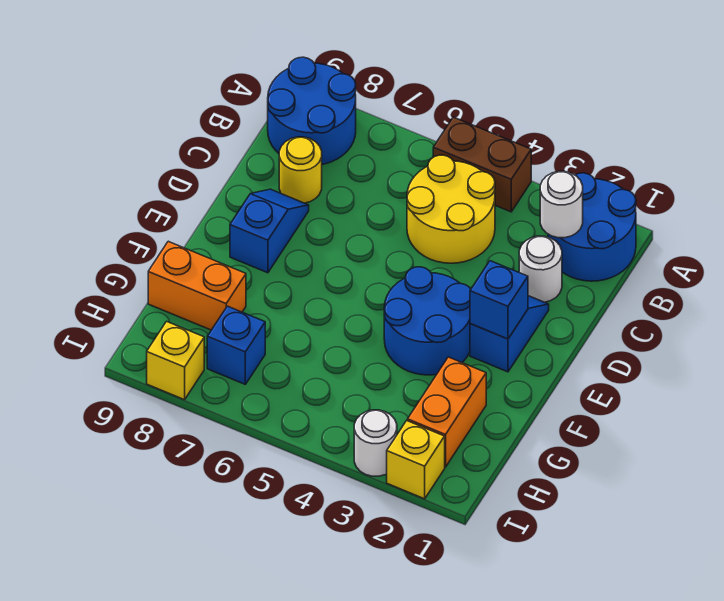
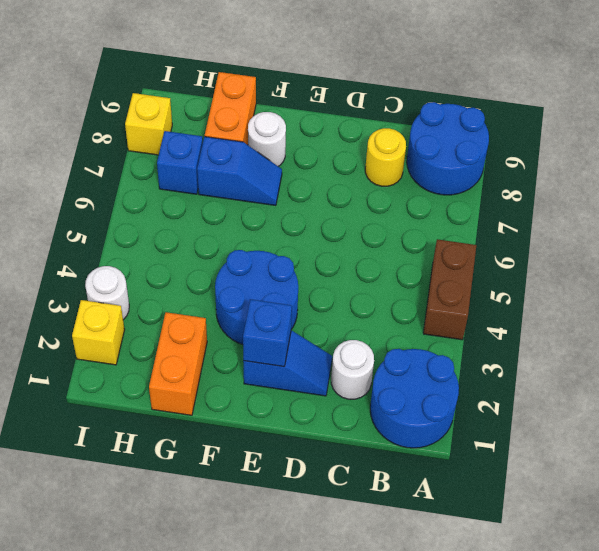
white 1x1 round brick [540,171,583,238] -> white 1x1 round brick moved to [248,112,286,166]
yellow 2x2 round brick [407,155,495,263] -> none
blue 1x2 slope [230,189,309,273] -> blue 1x2 slope moved to [197,137,282,206]
orange 1x2 brick [407,357,486,467] -> orange 1x2 brick turned to [149,312,207,415]

